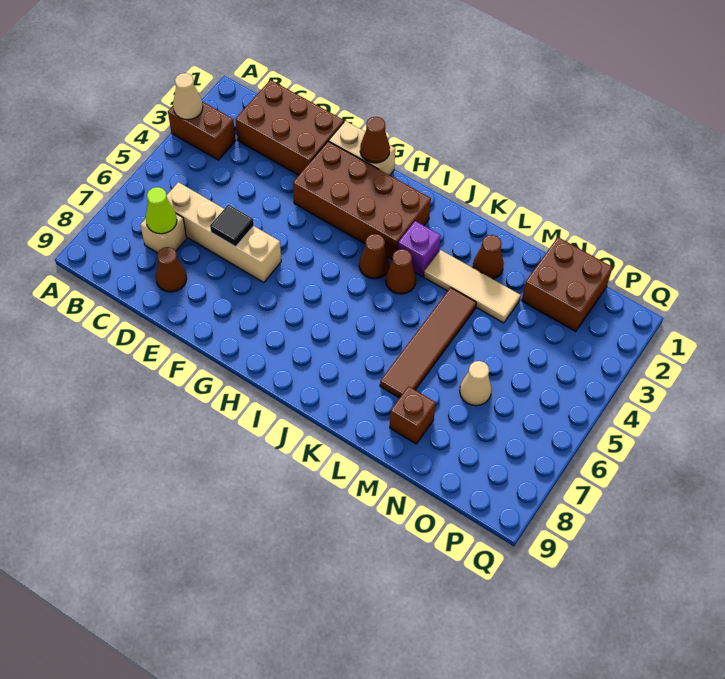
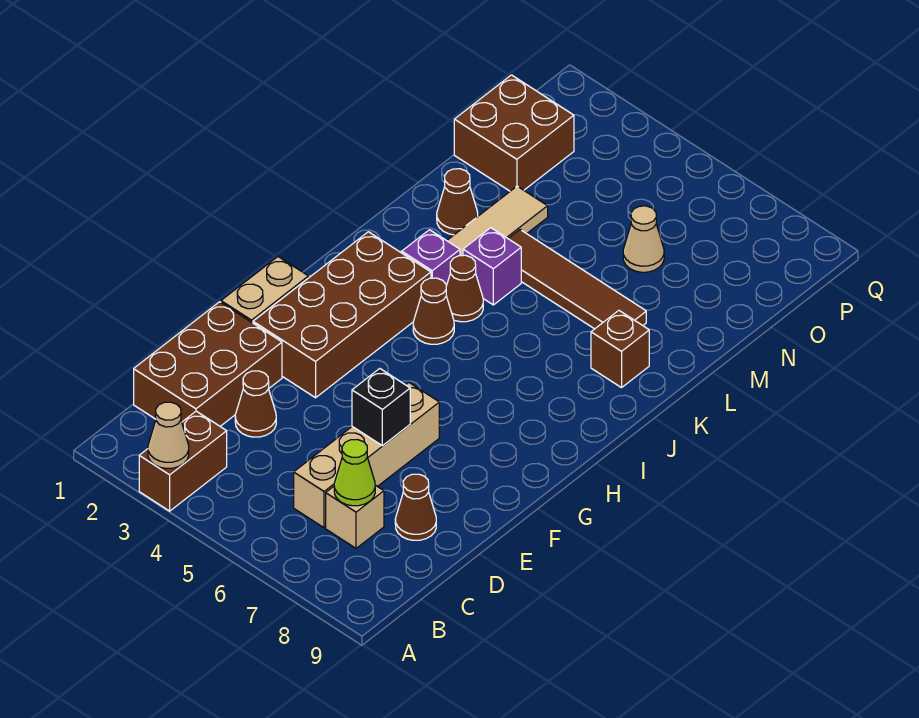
black 1x1 tile [210,205,254,247] -> black 1x1 brick [352,369,410,446]
brown 1x1 cone [360,117,390,163] -> brown 1x1 cone moved to [235,371,276,437]
none -> purple 1x1 brick [463,228,521,305]
brown 1x1 brick [390,386,436,444] -> brown 1x1 brick moved to [591,311,649,388]

